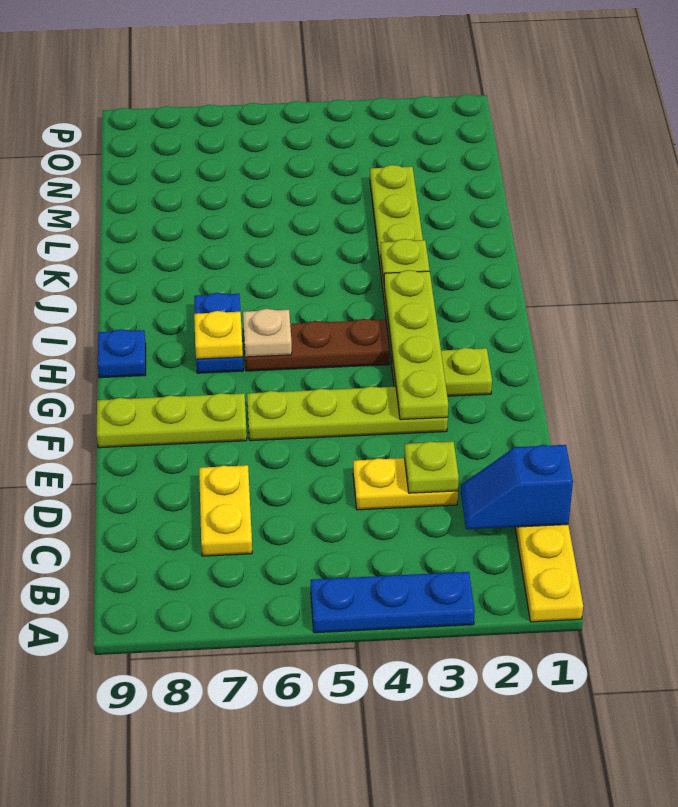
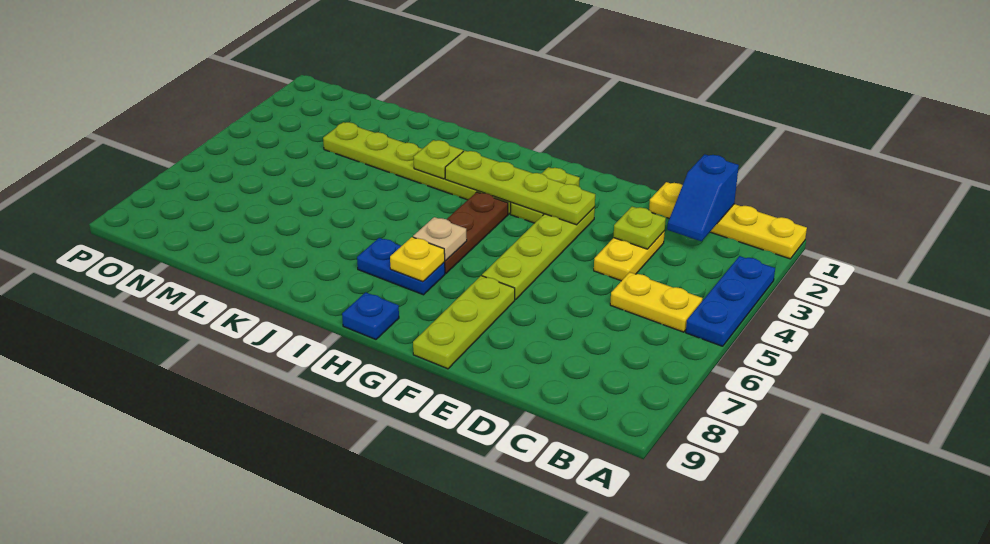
yellow 1x2 plate [199,465,252,556] -> yellow 1x2 plate moved to [610,272,703,332]

